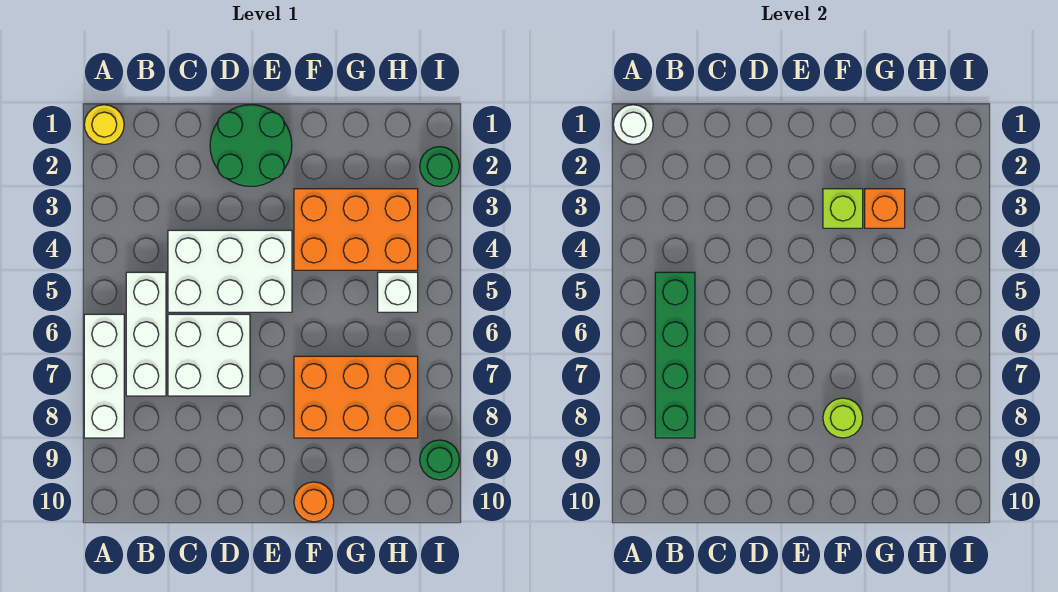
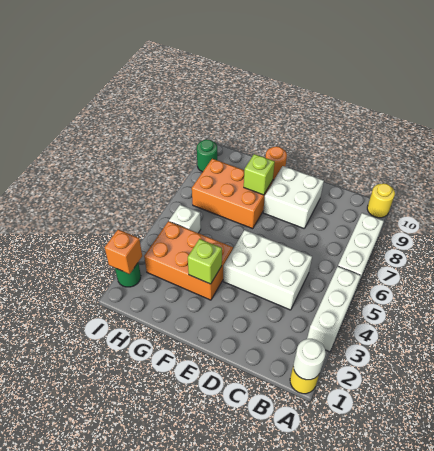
none -> yellow 1x1 round brick [367,183,395,218]
white 1x3 brick [126,272,166,396] -> white 1x3 brick moved to [307,266,361,352]
green 1x4 brick [655,272,695,438] -> none
white 2x2 brick [168,314,250,396] -> white 2x2 brick moved to [263,166,324,228]
green 2x2 round brick [210,105,292,186] -> none
lime 1x1 round brick [823,398,863,438] -> lime 1x1 brick [244,154,275,195]
orange 1x1 brick [865,189,905,228] -> orange 1x1 brick moved to [105,229,142,274]

